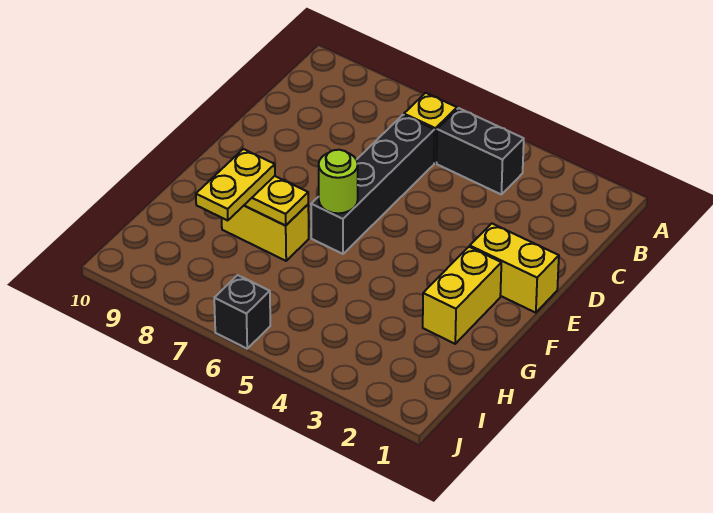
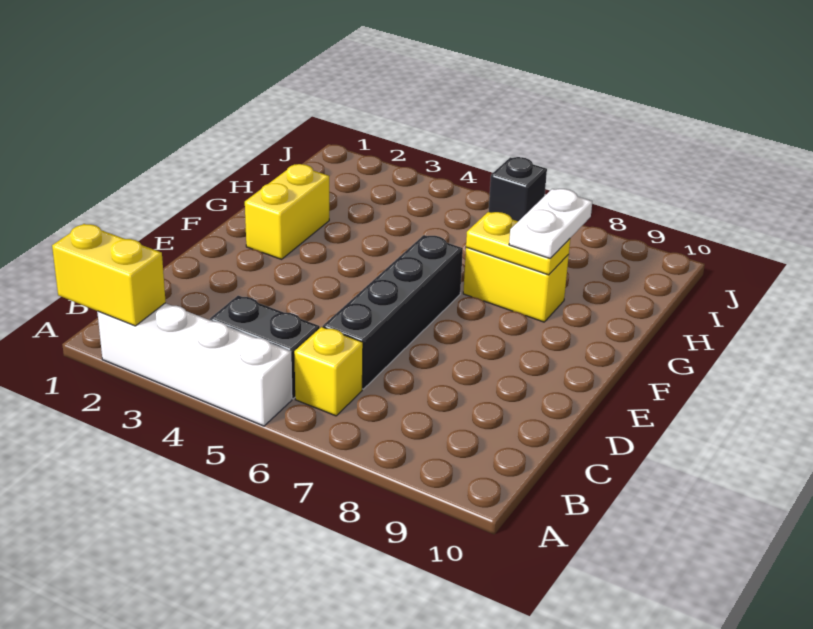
none -> white 1x4 brick [97,303,292,426]
yellow 1x2 brick [470,223,559,313] -> yellow 1x2 brick moved to [52,224,166,326]
lime 1x1 round brick [319,150,358,213] -> none
yellow 1x2 plate [196,149,275,221] -> white 1x2 plate [509,189,592,258]

